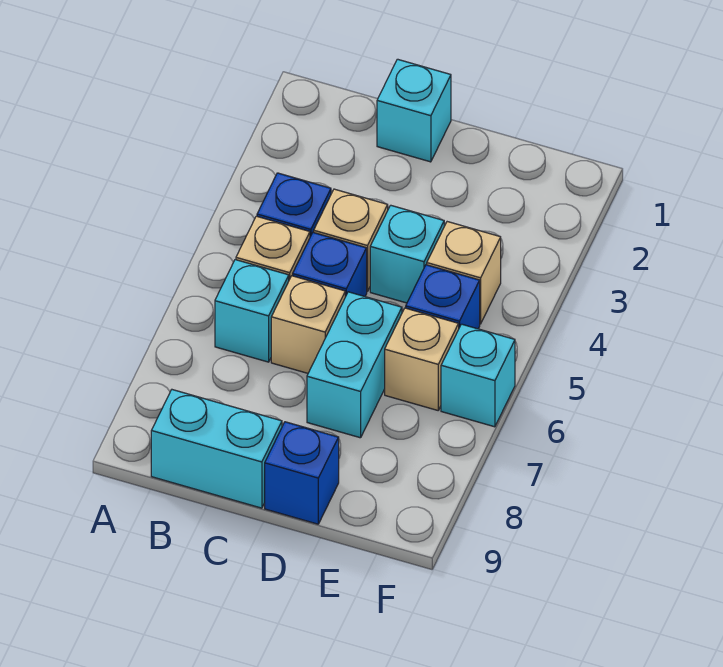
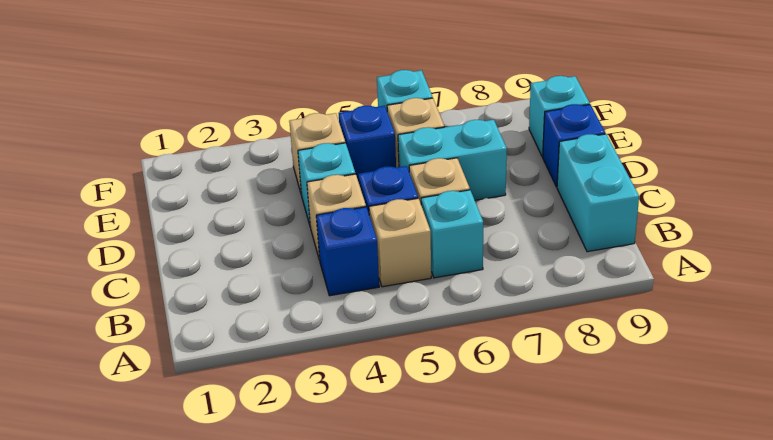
cyan 1x1 brick [377,59,451,162] -> cyan 1x1 brick moved to [529,76,590,157]

